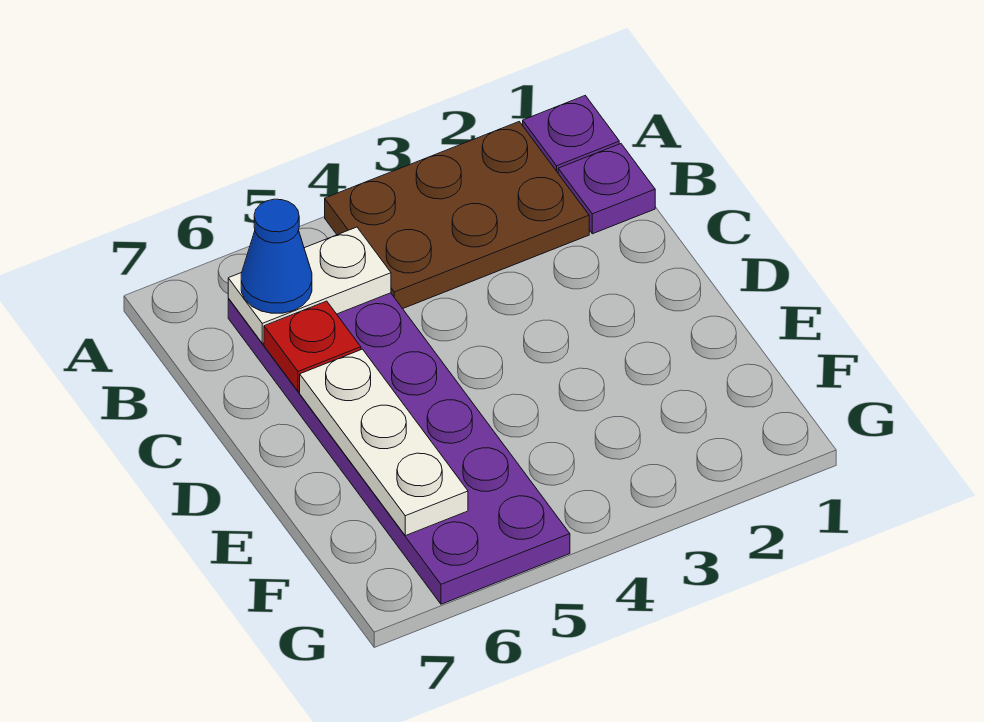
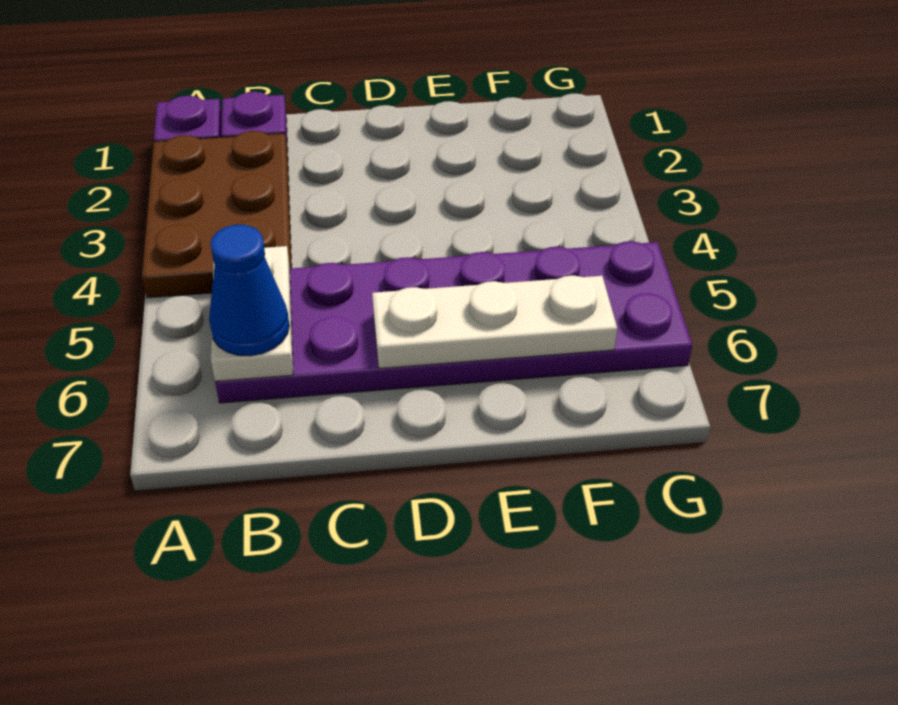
red 1x1 plate [264,301,361,391] -> none

